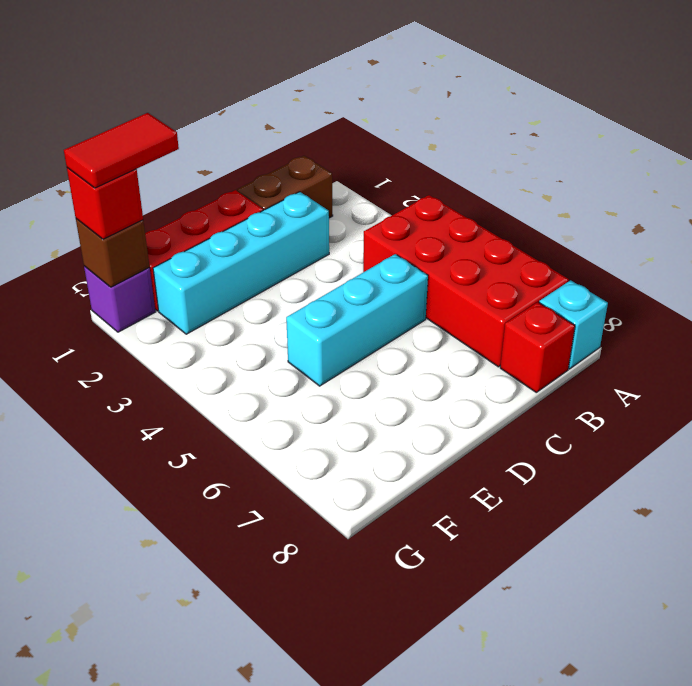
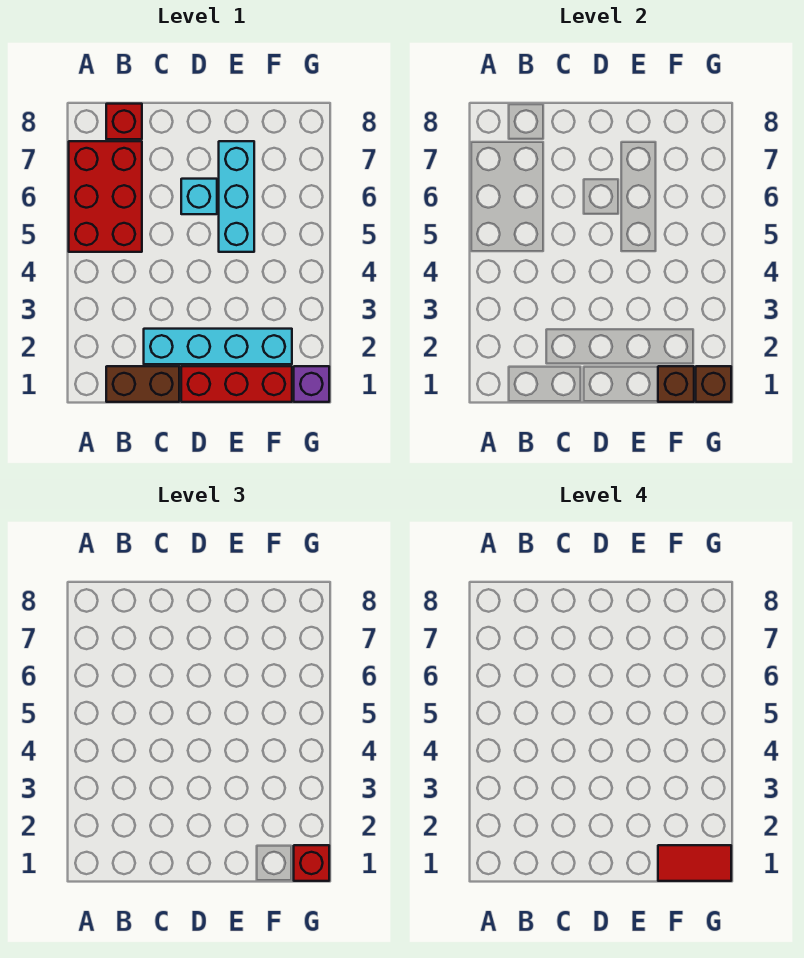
red 2x4 brick [363,195,569,367] -> red 2x3 brick [69,141,142,252]
cyan 1x1 brick [539,280,608,369] -> cyan 1x1 brick moved to [181,179,217,214]
cyan 1x3 brick [286,254,428,386] -> cyan 1x3 brick turned to [219,141,254,252]
none -> brown 1x1 brick [658,366,694,402]

